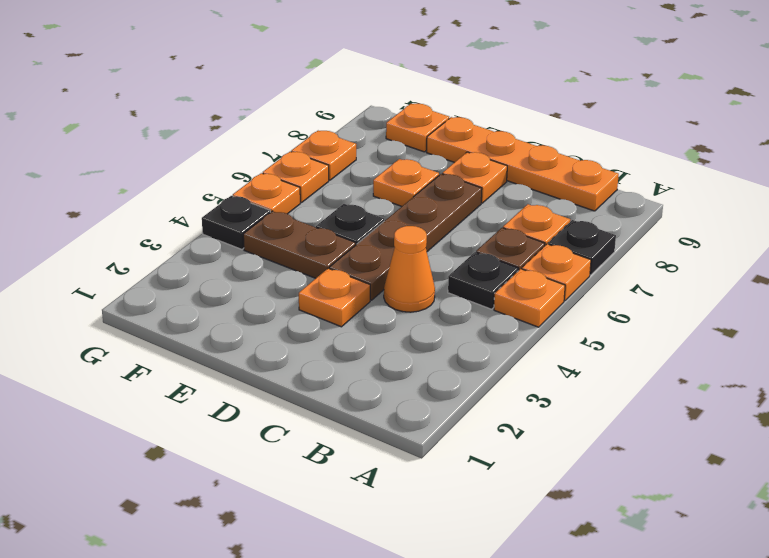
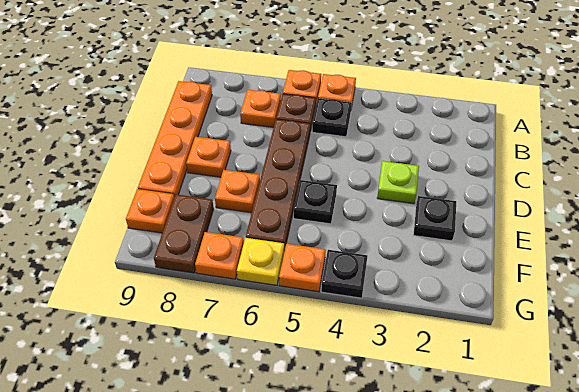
black 1x1 plate [548,220,616,275] -> black 1x1 plate moved to [414,196,456,241]
orange 1x1 cone [384,226,435,312] -> none
orange 1x1 plate [299,268,370,327] -> lime 1x1 plate [377,161,419,204]
brown 1x4 plate [329,174,482,300] -> brown 1x4 plate turned to [246,119,310,251]
brown 1x2 plate [243,211,356,278] -> brown 1x2 plate moved to [154,194,214,273]
orange 1x1 plate [263,152,329,203] -> yellow 1x1 plate [237,238,284,285]

